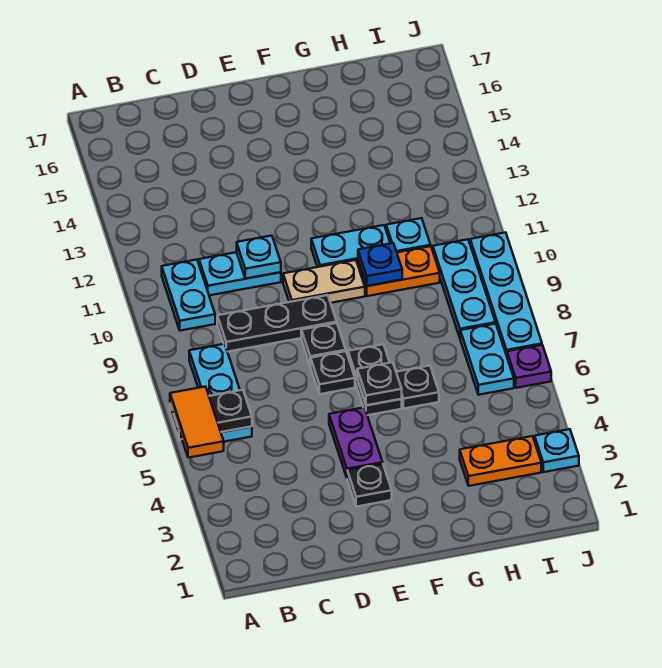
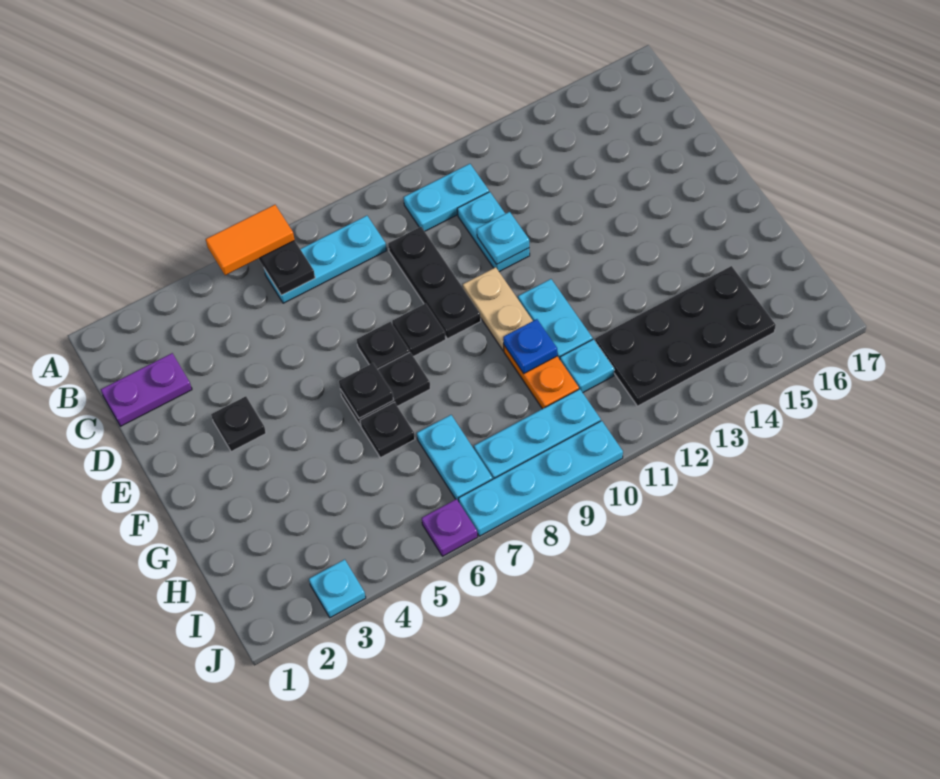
purple 1x2 plate [329,408,383,477] -> purple 1x2 plate moved to [101,353,192,426]
orange 1x2 plate [460,436,541,486] -> none
none -> black 2x4 plate [595,266,776,406]
cyan 1x2 plate [460,324,514,395] -> cyan 1x2 plate turned to [417,415,493,502]

